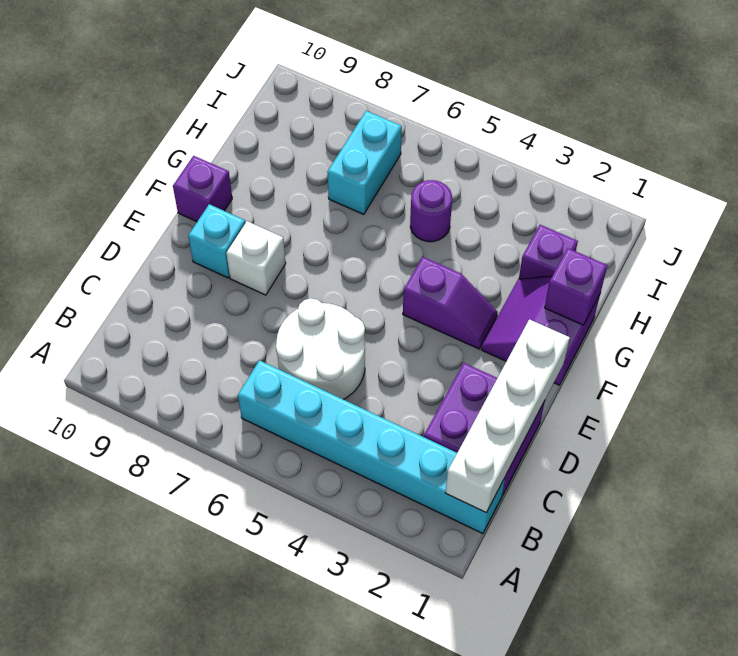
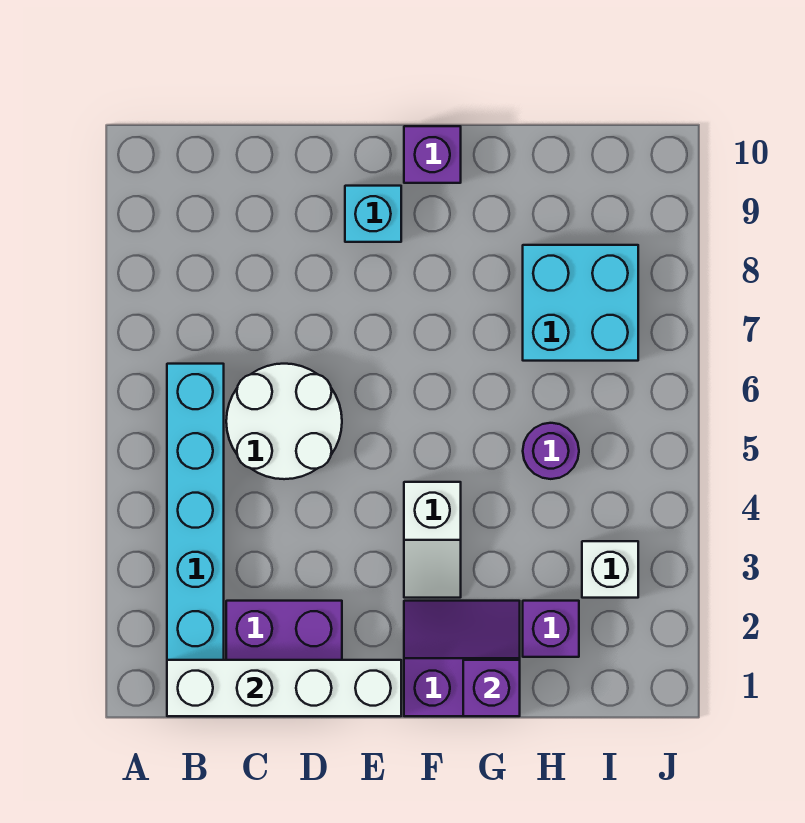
white 1x1 brick [226,221,286,295] -> white 1x1 brick moved to [582,541,638,598]
purple 1x2 slope [403,257,498,349] -> white 1x2 slope [404,482,461,598]
cyan 1x2 brick [327,111,402,214] -> cyan 2x2 brick [523,245,638,361]

